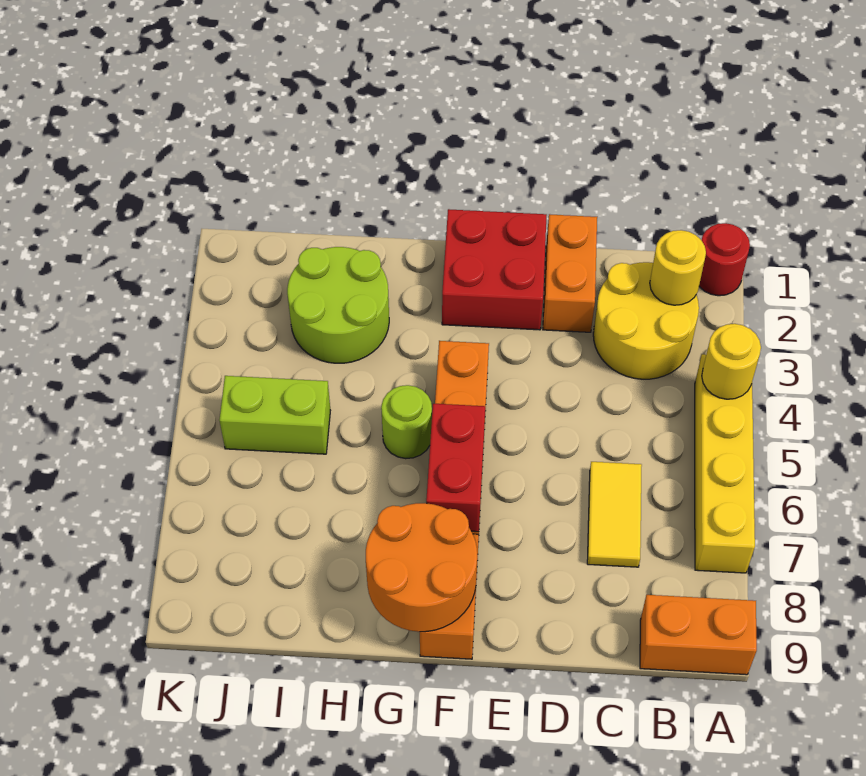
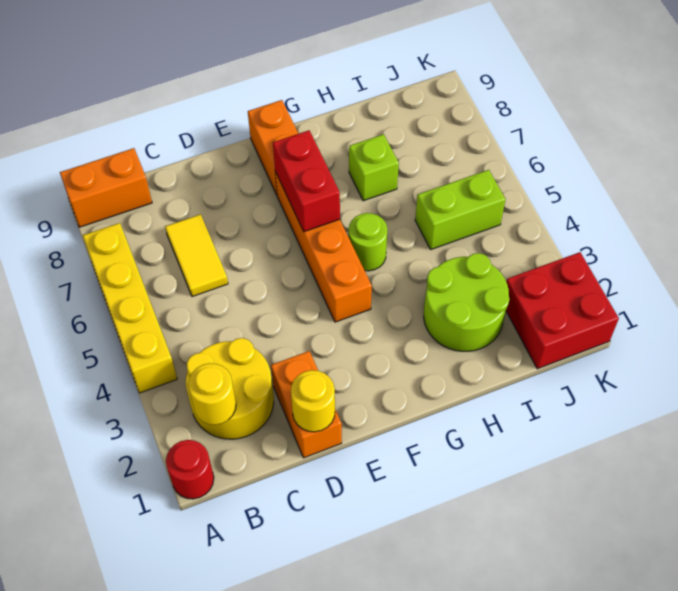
yellow 1x1 round brick [702,324,761,399] -> yellow 1x1 round brick moved to [291,370,335,432]
red 2x2 brick [442,209,547,330] -> red 2x2 brick moved to [506,252,619,369]
orange 2x2 round brick [366,503,477,632] -> none
none -> lime 1x1 brick [349,134,399,201]

